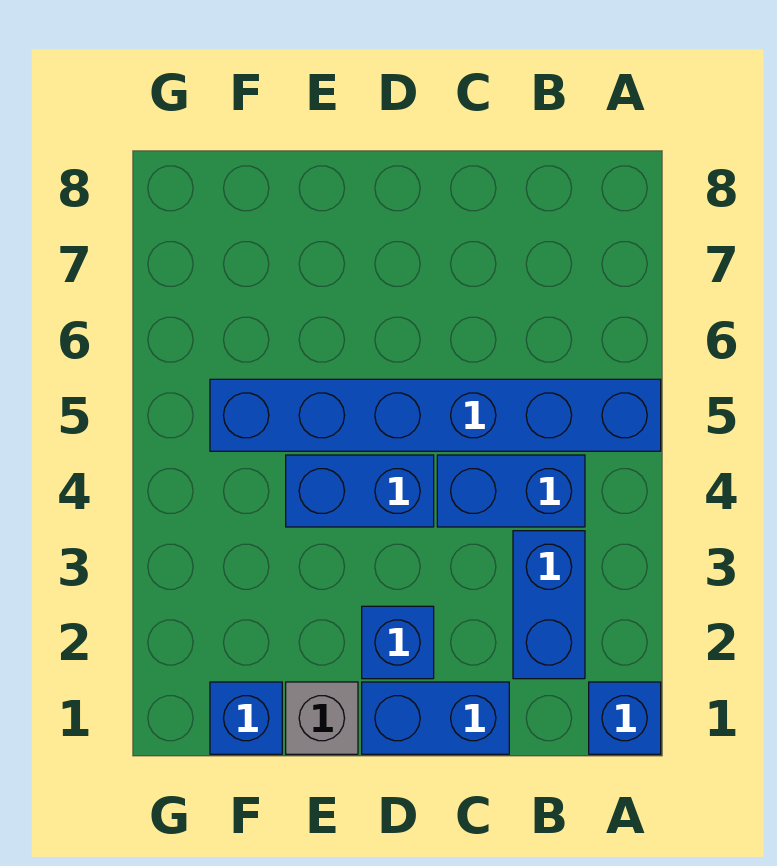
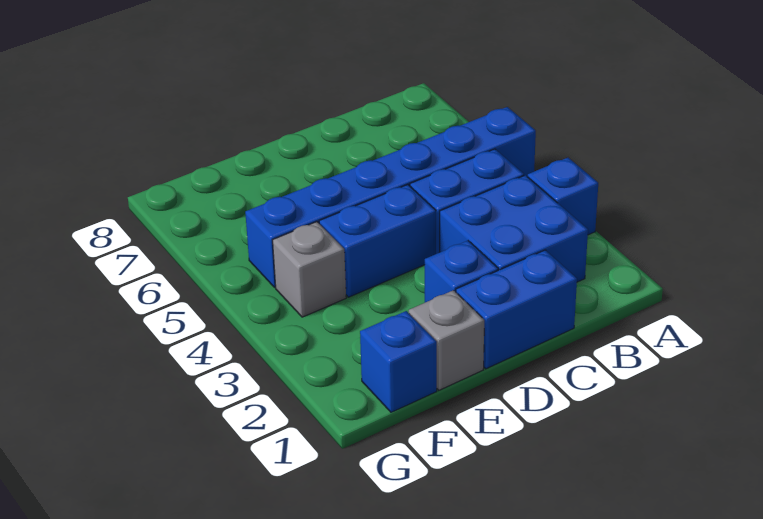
blue 1x1 brick [589,682,661,754] -> blue 1x1 brick moved to [527,158,598,235]
blue 1x2 brick [513,531,585,679] -> blue 2x2 brick [440,175,588,282]
none -> grey 1x1 brick [273,222,346,317]

